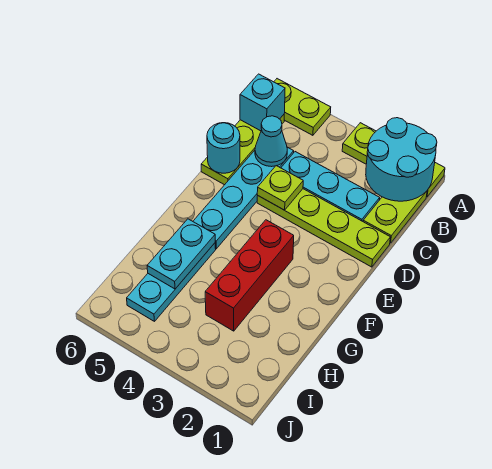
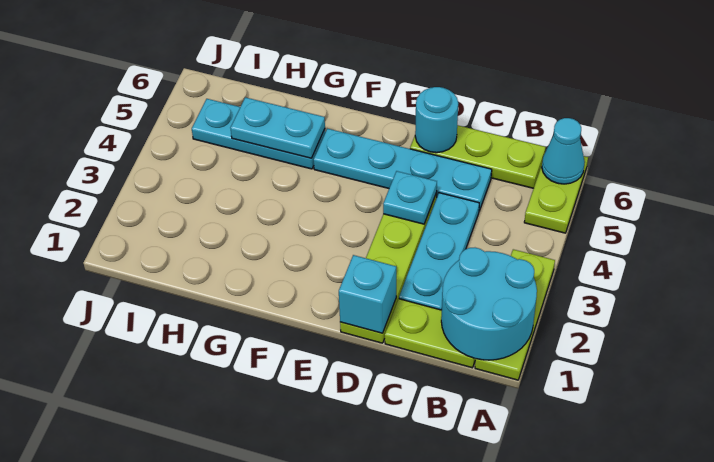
cyan 1x1 brick [240,74,285,131] -> cyan 1x1 brick moved to [339,255,396,333]
cyan 1x1 cone [255,116,287,167] -> cyan 1x1 cone moved to [542,118,585,184]
lime 1x1 plate [257,166,303,210] -> cyan 1x1 plate [383,171,437,224]
red 1x3 brick [205,220,294,331] -> none

